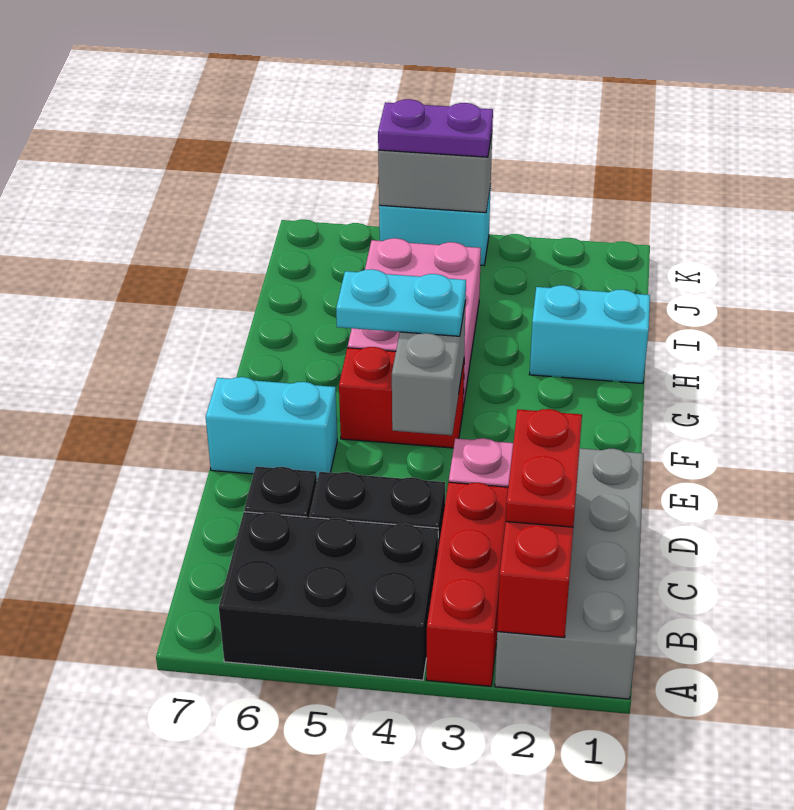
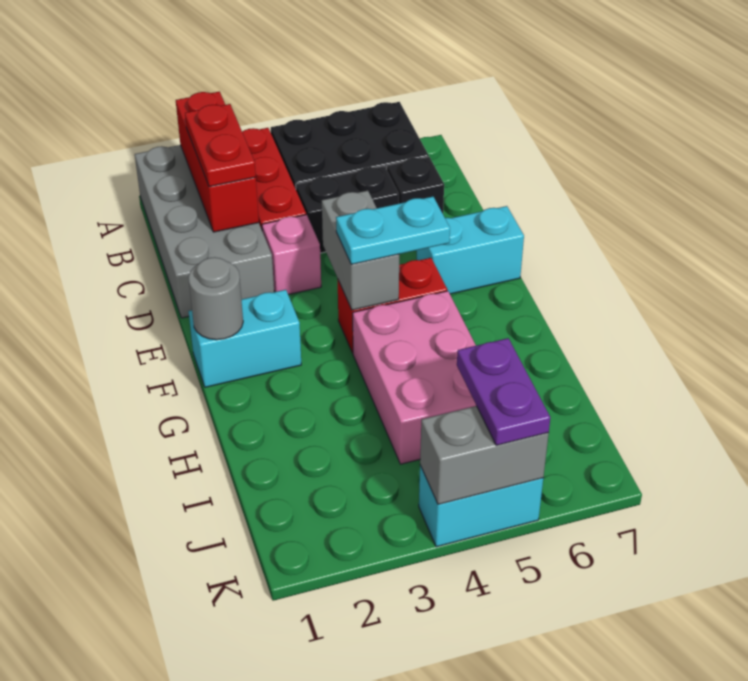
none -> grey 1x1 round brick [188,257,243,340]
cyan 1x2 brick [529,285,650,383] -> cyan 1x2 brick moved to [188,290,301,387]
purple 1x2 plate [378,99,493,157] -> purple 1x2 plate turned to [457,338,550,445]

